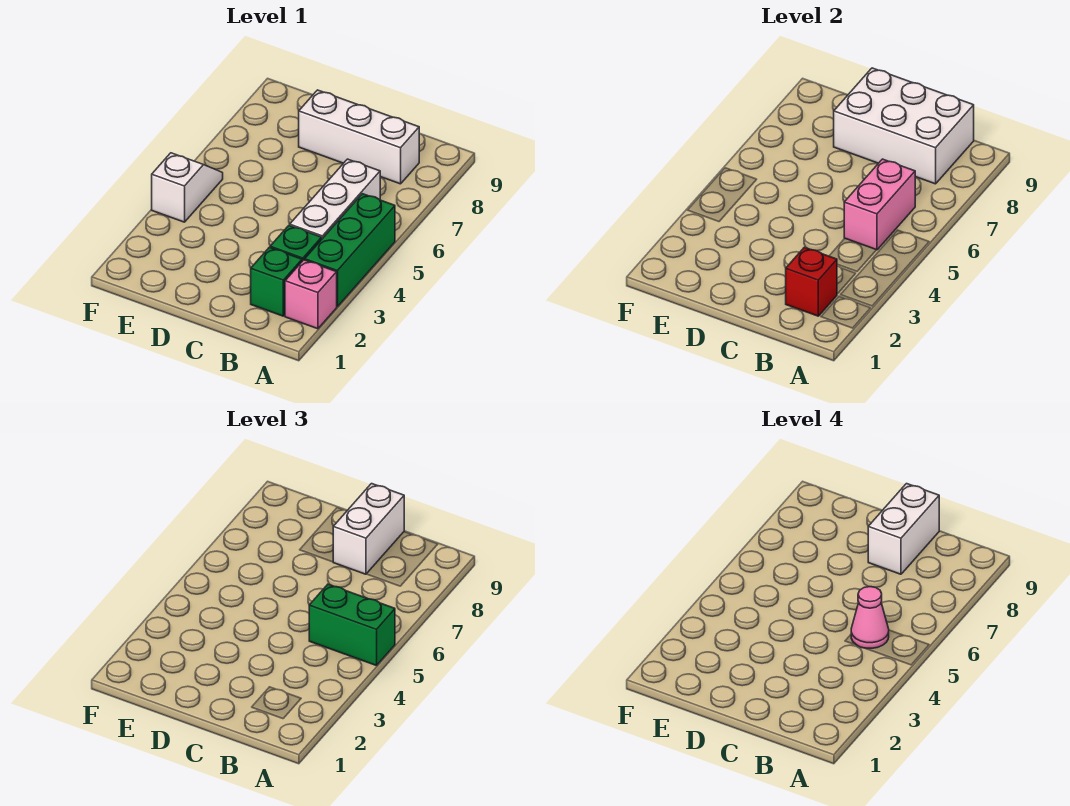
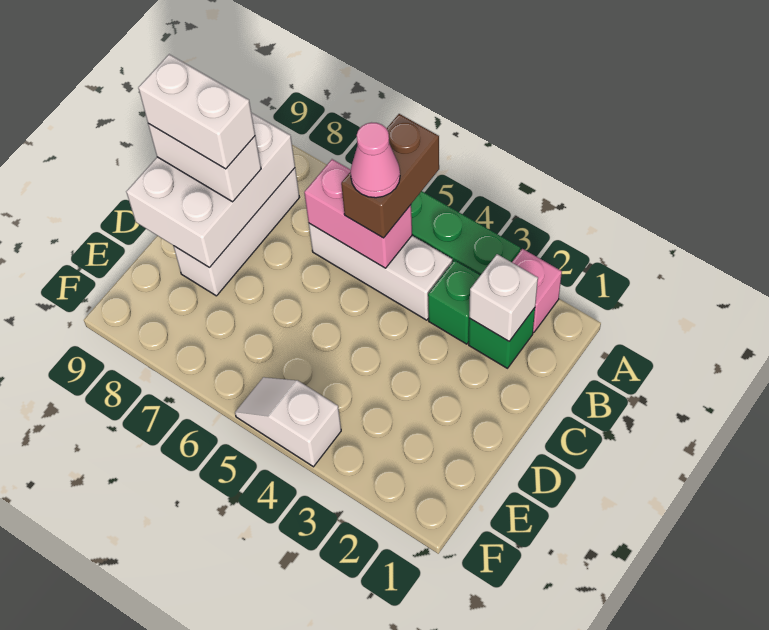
green 1x2 brick [309,584,395,666] -> brown 1x2 brick [341,114,439,238]
red 1x1 brick [786,247,837,316] -> white 1x1 brick [469,254,538,341]

